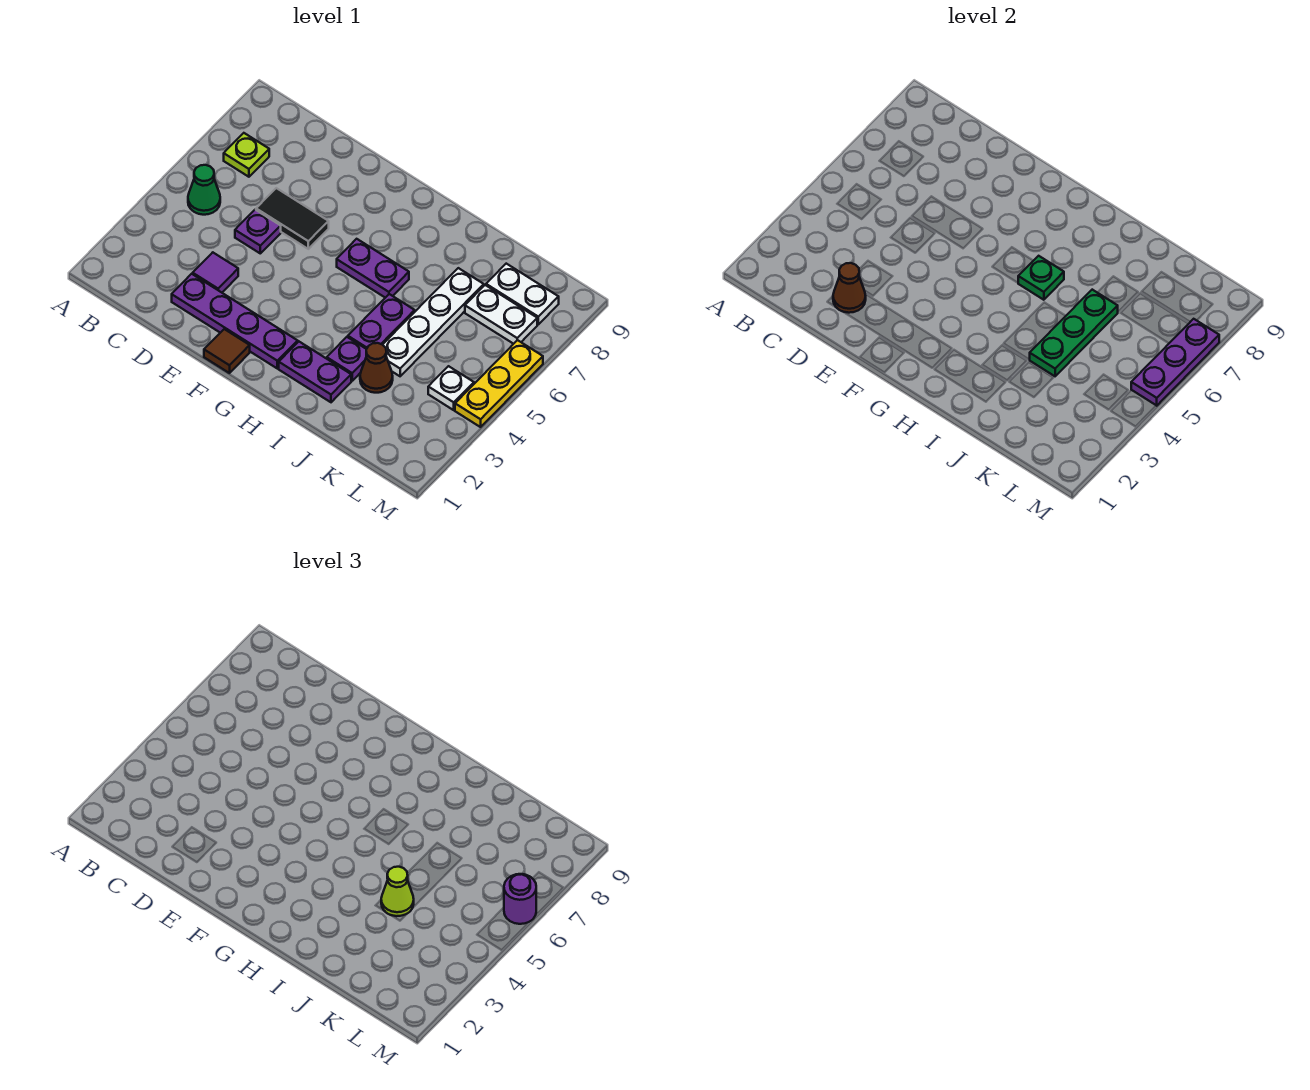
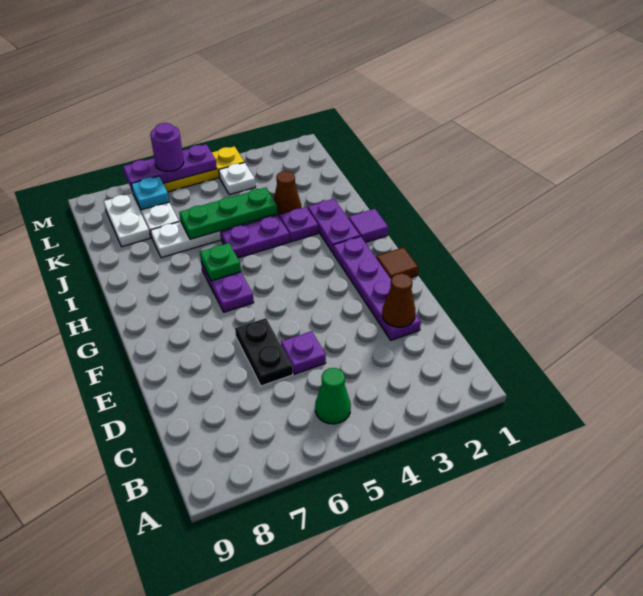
lime 1x1 plate [224,133,269,177] -> none
purple 1x1 tile [193,253,238,292] -> purple 1x1 tile moved to [348,209,388,242]
black 1x2 tile [256,188,329,249] -> black 1x2 plate [235,318,293,386]
lime 1x1 cone [381,867,414,916] -> none
none -> cyan 1x1 plate [131,176,169,210]

